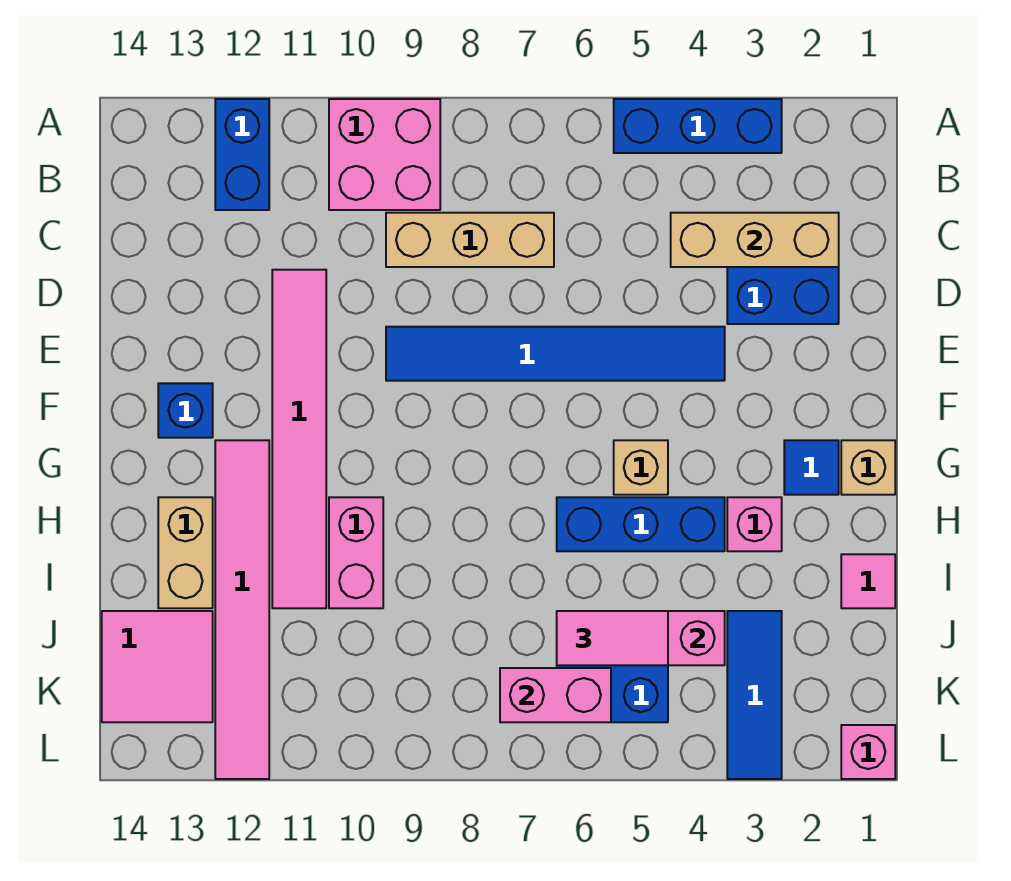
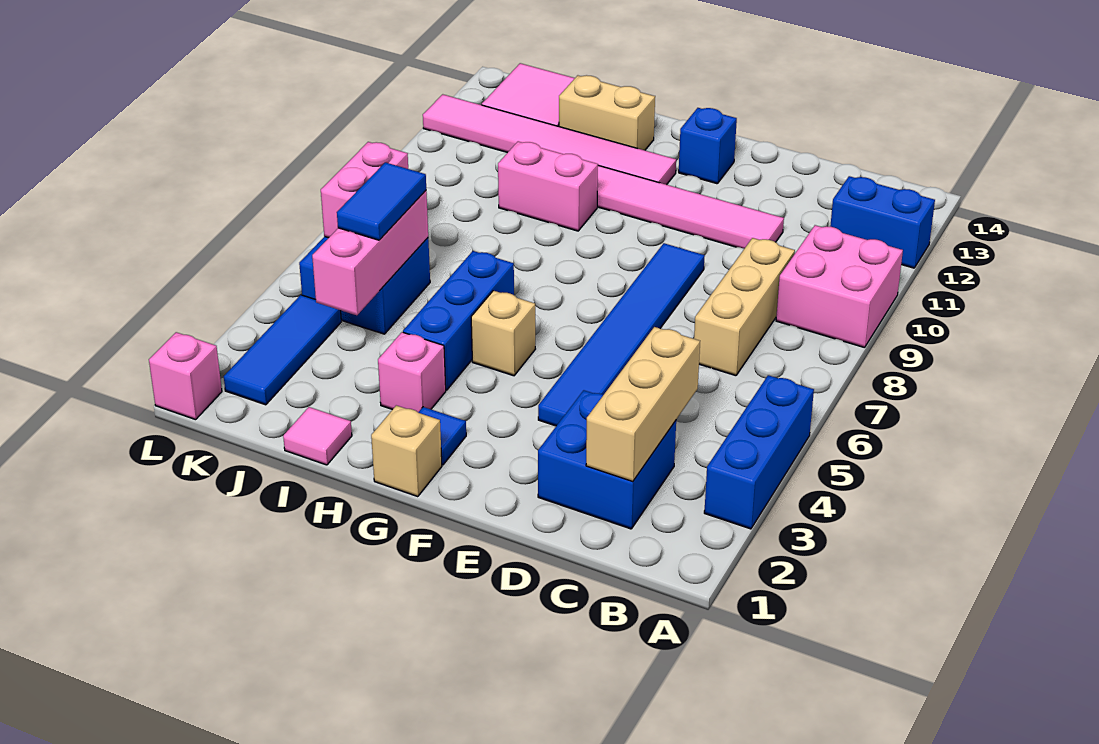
blue 1x3 tile [727,611,782,779] -> blue 1x3 tile turned to [224,295,341,405]
pink 1x2 tile [557,611,668,665] -> blue 1x2 tile [337,162,426,240]

